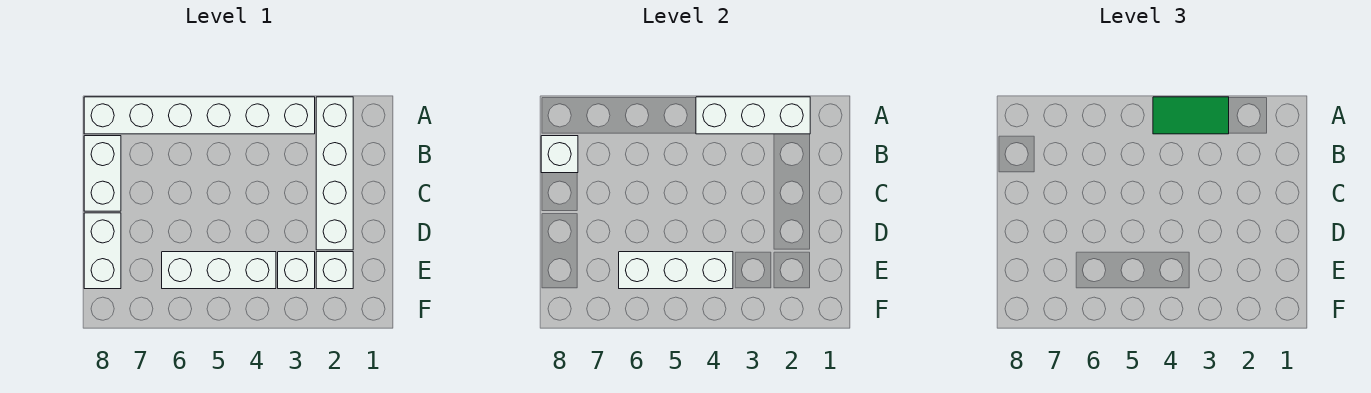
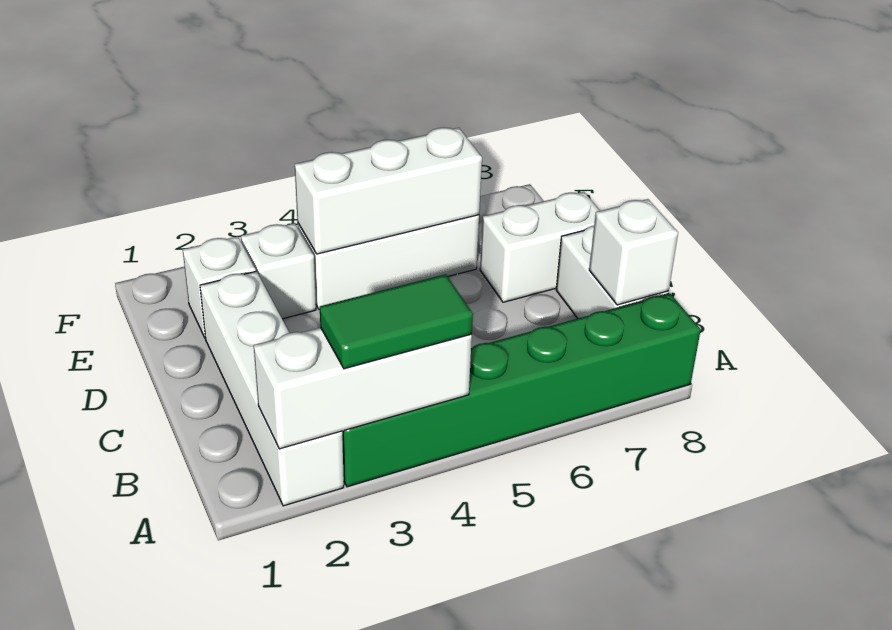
white 1x6 brick [84,97,315,134] -> green 1x6 brick [342,293,701,487]
white 1x2 brick [84,213,121,289] -> white 1x2 brick turned to [480,192,600,302]

